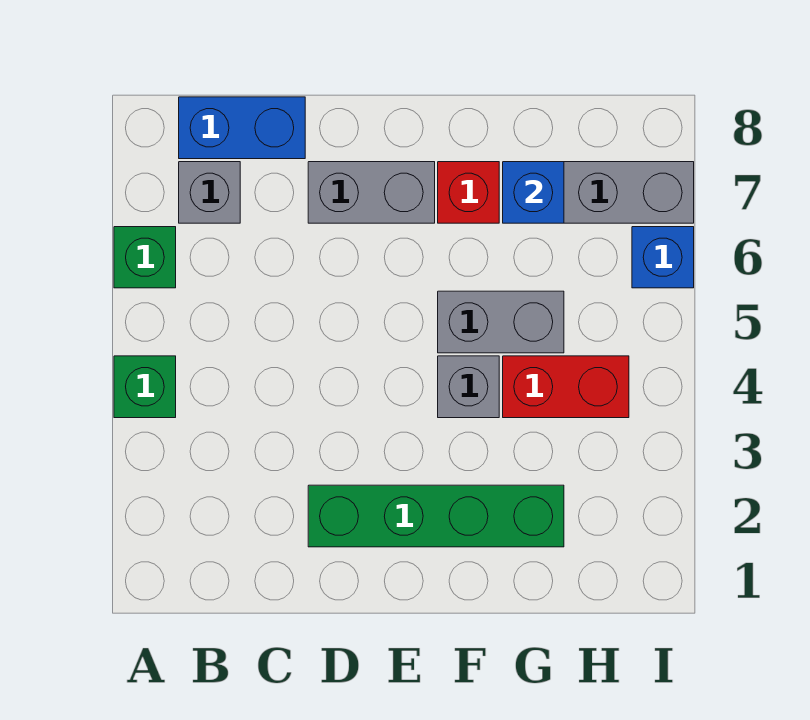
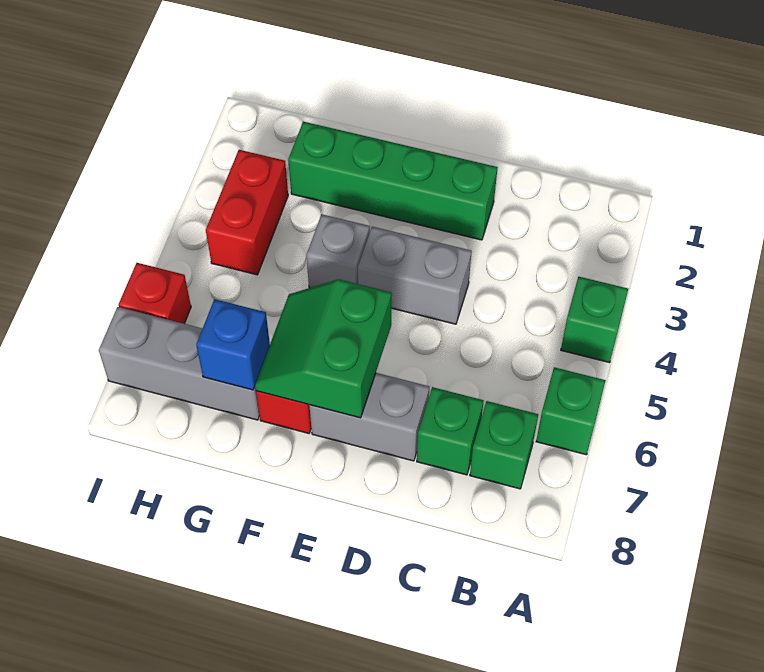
grey 1x1 brick [179,162,240,223] -> green 1x1 brick [470,401,538,489]
blue 1x2 brick [179,97,305,159] -> none
none -> green 1x1 brick [417,387,484,475]
none -> green 2x2 slope [255,279,391,418]
grey 1x2 brick [438,291,564,353] -> grey 1x2 brick moved to [358,227,472,324]
red 1x2 brick [503,356,629,418] -> red 1x2 brick turned to [206,150,288,275]
blue 1x1 brick [632,227,694,288] -> red 1x1 brick [119,263,191,324]

